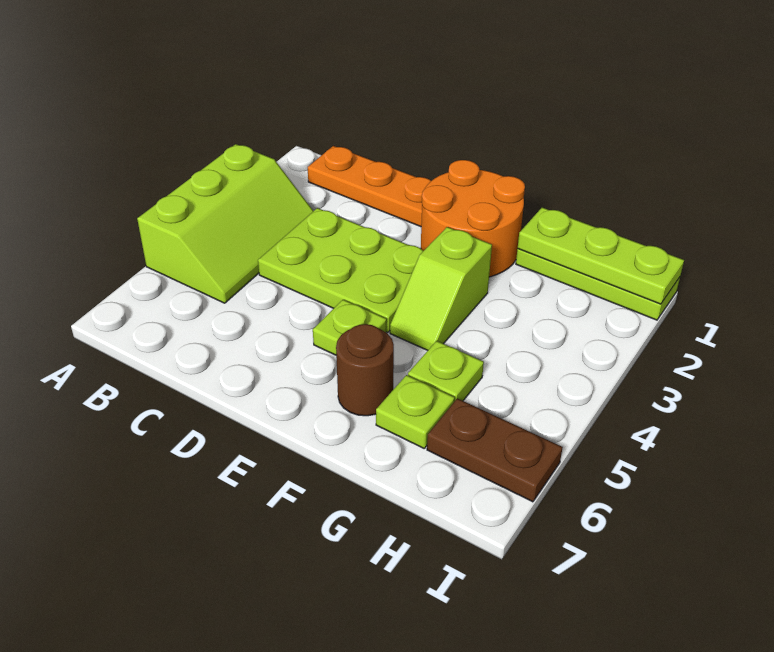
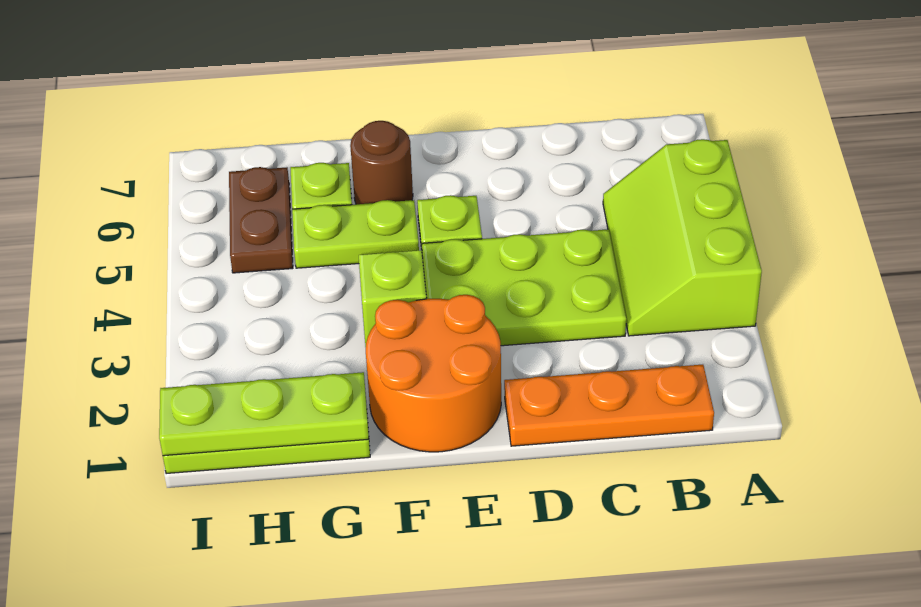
lime 1x1 plate [408,341,484,401] -> lime 1x2 plate [292,200,419,268]
brown 1x2 plate [427,398,563,502] -> brown 1x2 plate turned to [229,167,293,273]

